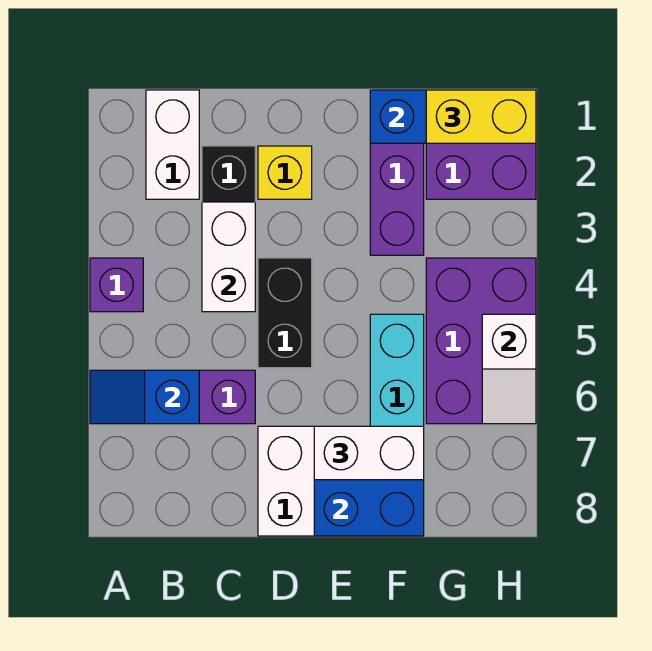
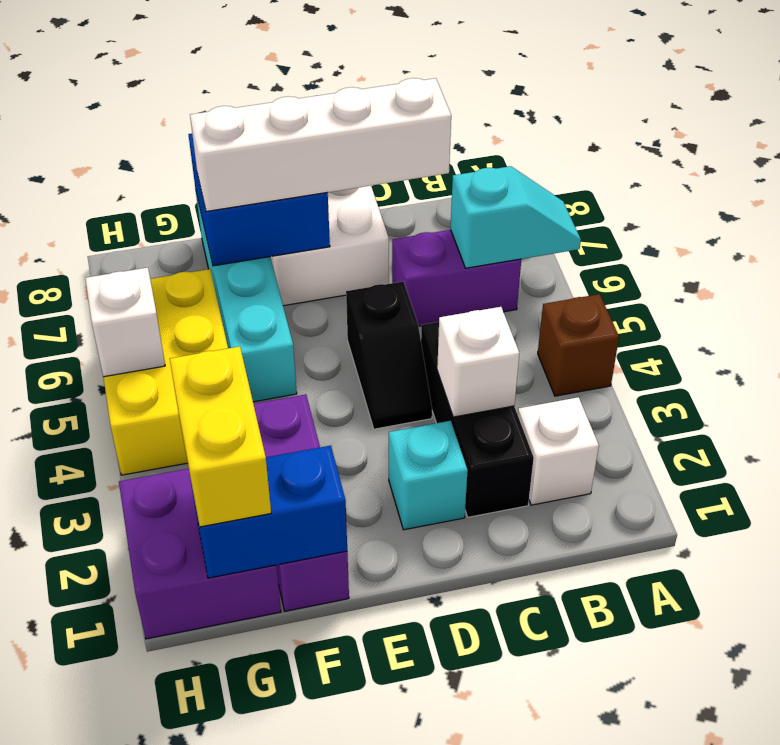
purple 1x1 brick [90,258,143,312] -> brown 1x1 brick [538,294,619,396]
blue 1x2 slope [90,370,199,424] -> cyan 1x2 slope [451,166,581,268]
white 1x2 brick [146,90,199,199] -> white 1x1 brick [518,397,599,505]
white 1x2 brick [202,202,255,312] -> white 1x1 brick [437,307,519,417]
yellow 1x1 brick [258,146,312,199] -> cyan 1x1 brick [389,421,468,530]
black 1x2 brick [258,258,312,368] -> black 1x2 slope [346,282,432,429]
white 1x2 brick [314,426,424,480] -> white 1x4 brick [190,78,451,211]
yellow 1x2 brick [426,90,536,143] -> yellow 1x2 brick turned to [170,346,271,527]
purple 2x3 brick [426,258,536,424] -> yellow 2x3 brick [103,269,228,475]

